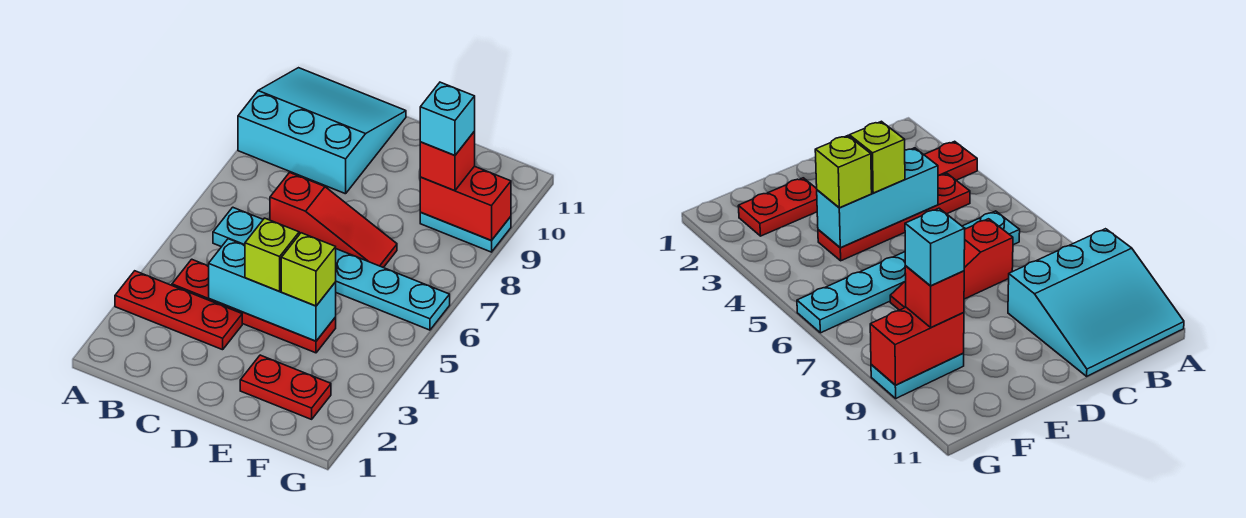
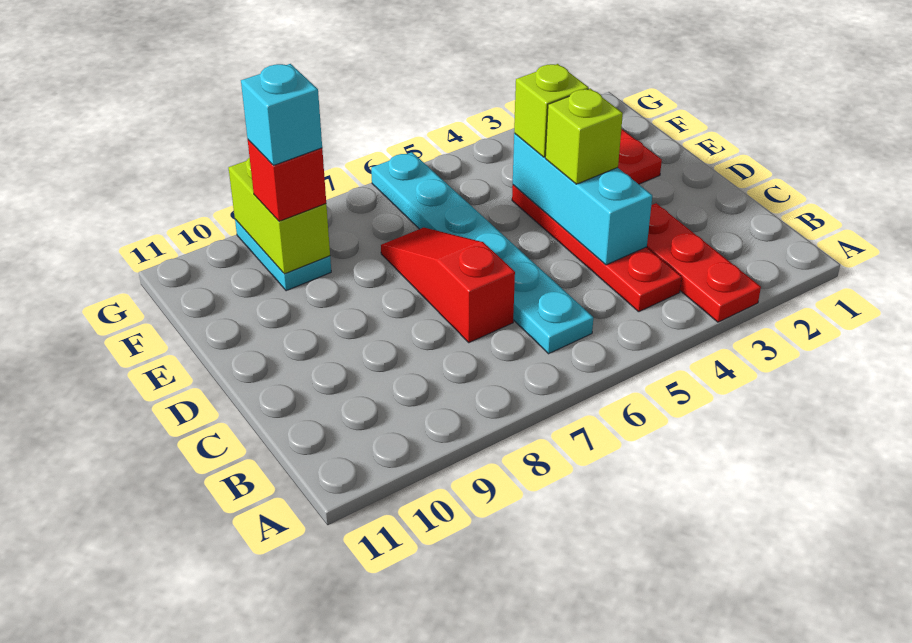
cyan 3x3 slope [238,68,406,194] -> none
red 1x2 brick [420,166,511,241] -> lime 1x2 brick [229,157,330,274]

